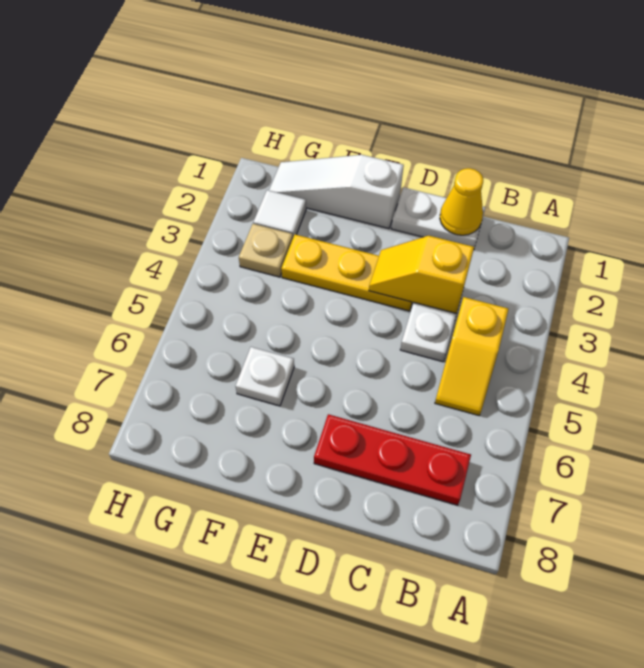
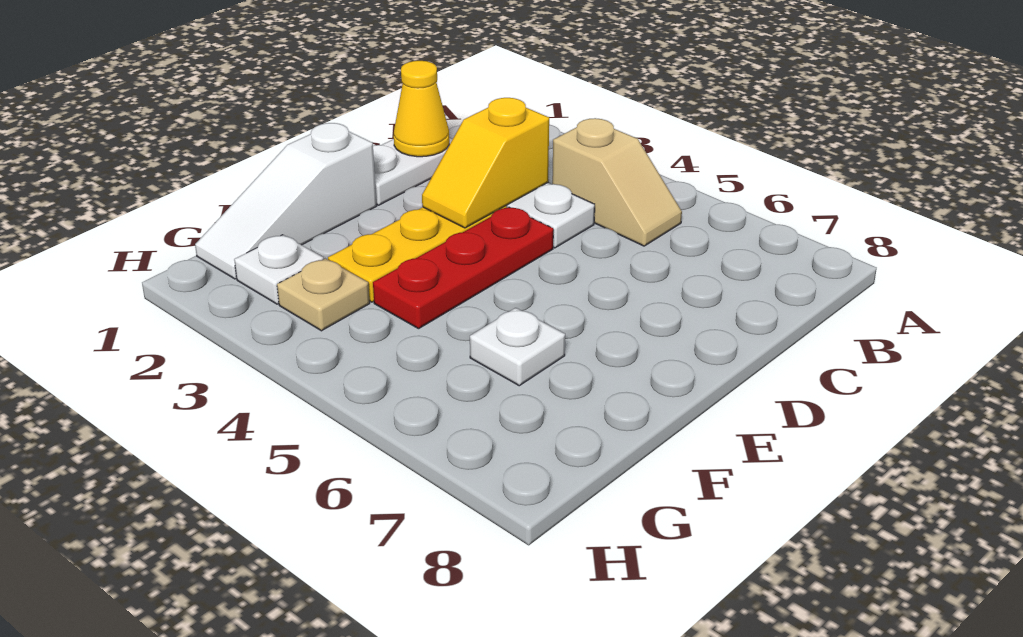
yellow 1x2 slope [435,297,509,416] -> tan 1x2 slope [552,118,682,246]
red 1x3 plate [314,414,471,505] -> red 1x3 plate moved to [373,207,553,329]
white 1x1 tile [253,190,306,237] -> white 1x1 plate [234,235,324,304]

